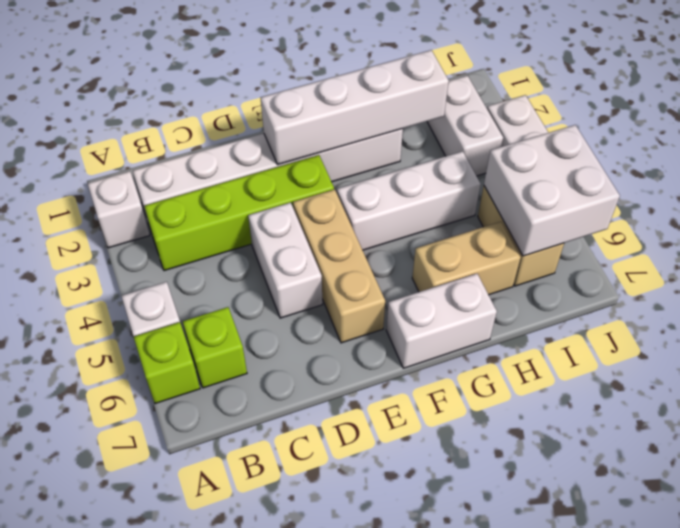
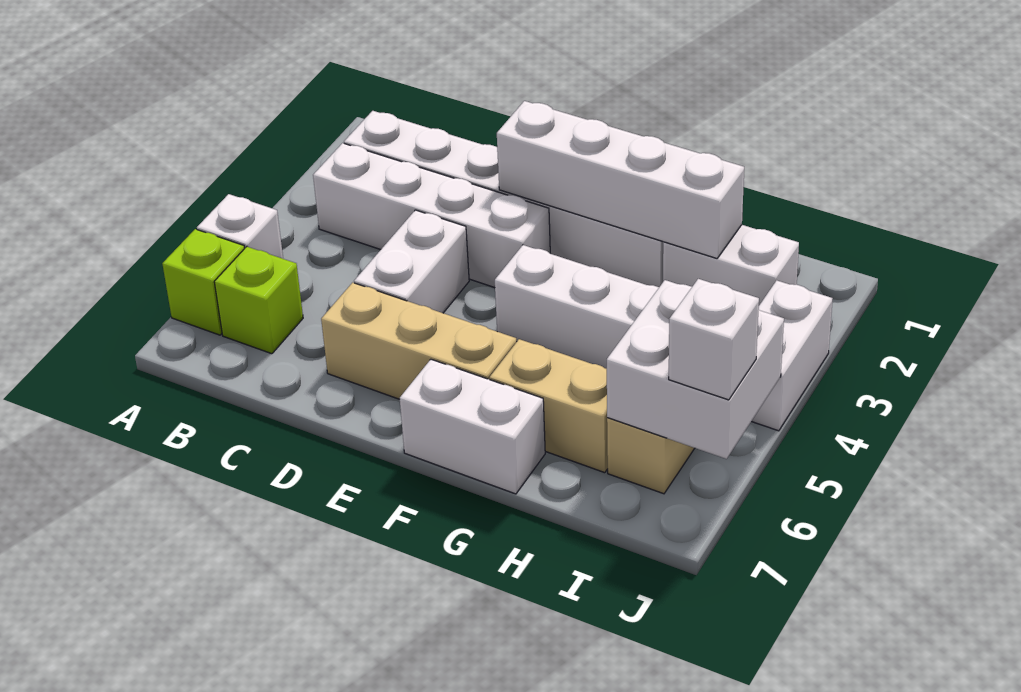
white 1x1 brick [87,171,150,248] -> white 1x1 brick moved to [669,279,759,400]
lime 1x4 brick [144,155,334,271] -> white 1x4 brick [313,143,550,288]
tan 1x3 brick [293,189,385,343] -> tan 1x3 brick turned to [321,283,516,399]
white 1x2 brick [427,76,503,176] -> white 1x2 brick turned to [663,225,799,305]

